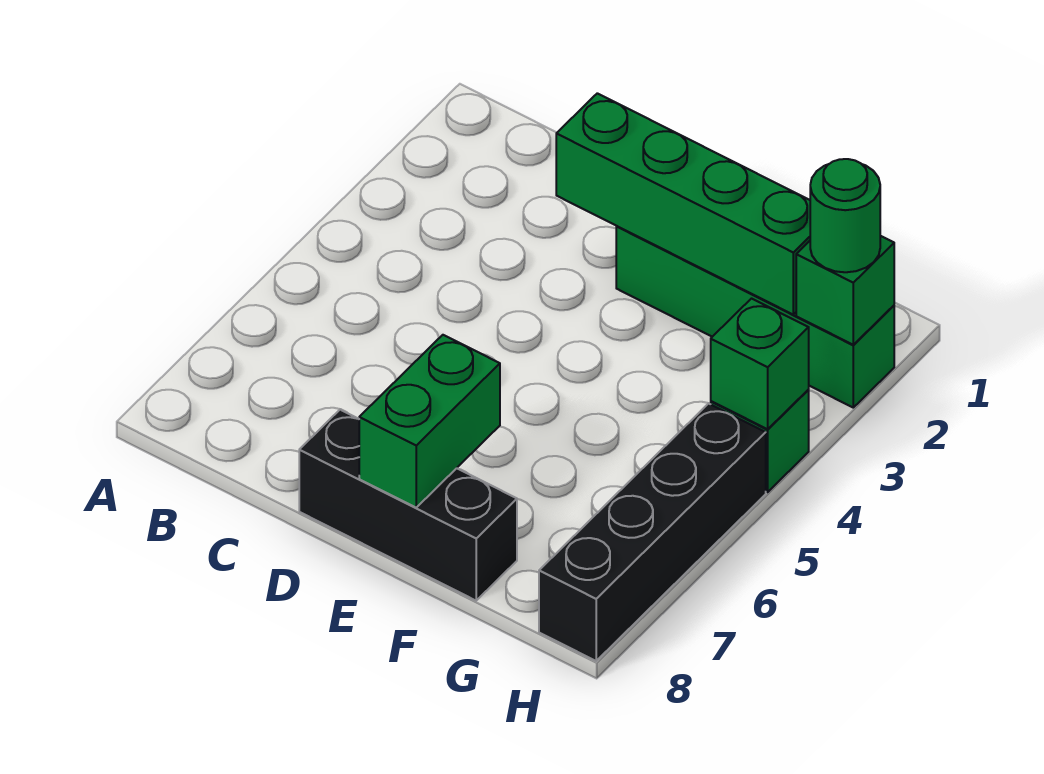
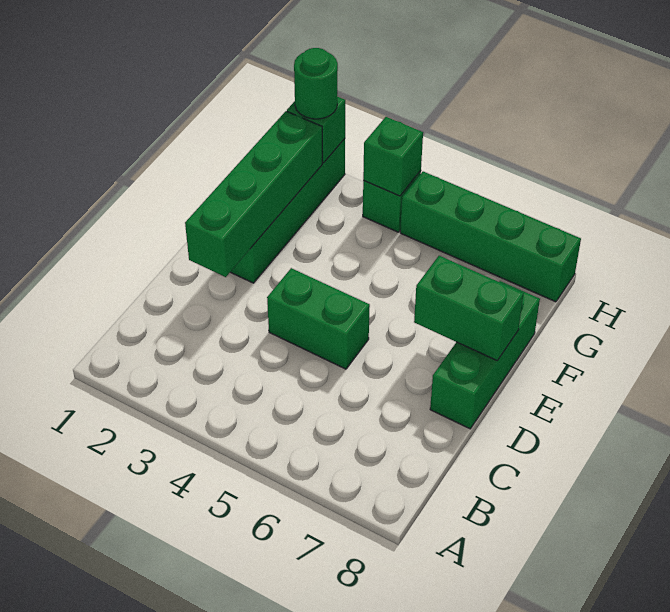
none -> green 1x2 brick [267,268,370,369]
black 1x3 brick [299,410,517,601] -> green 1x3 brick [430,281,540,429]
black 1x4 brick [539,404,766,661] -> green 1x4 brick [400,171,581,302]

